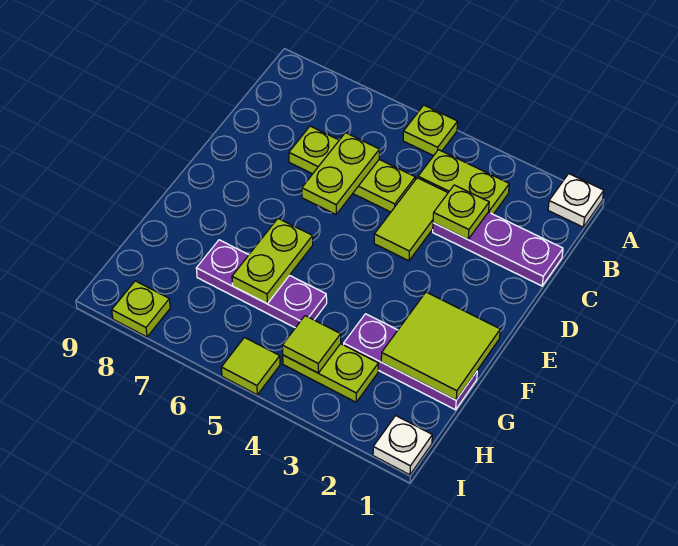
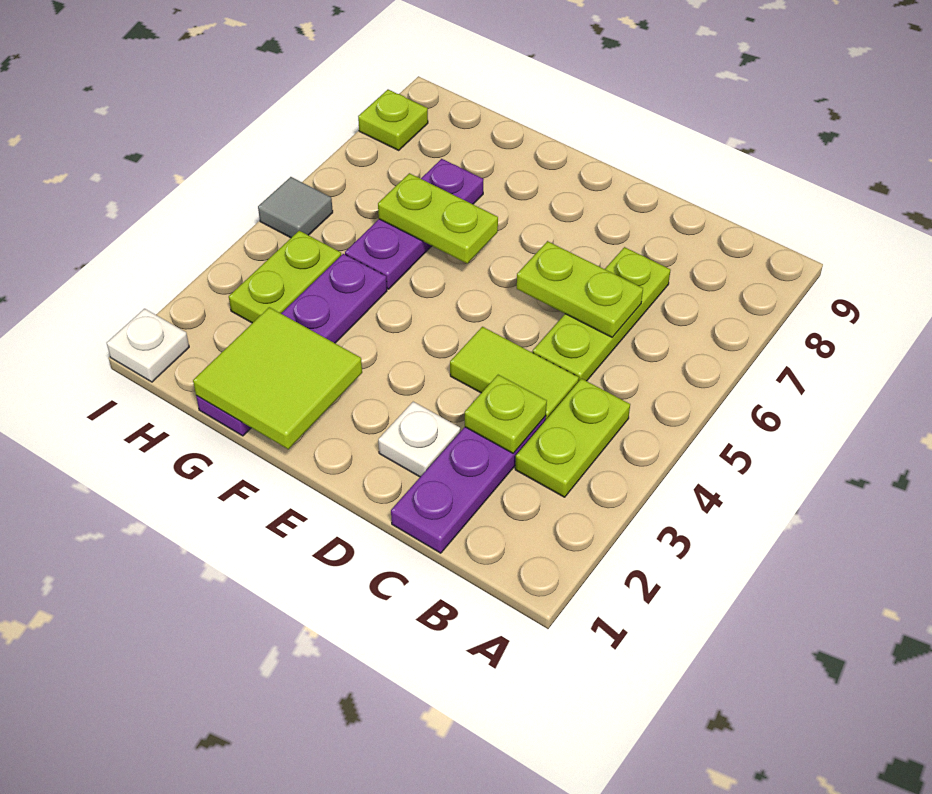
white 1x1 plate [548,174,604,227] -> white 1x1 plate moved to [378,402,460,477]
lime 1x1 plate [403,105,458,156] -> none
purple 1x3 plate [344,314,477,410] -> purple 1x4 plate [196,254,387,436]
lime 1x1 tile [282,316,341,373] -> none
lime 1x1 tile [221,338,280,395] -> grey 1x1 tile [258,177,333,238]

